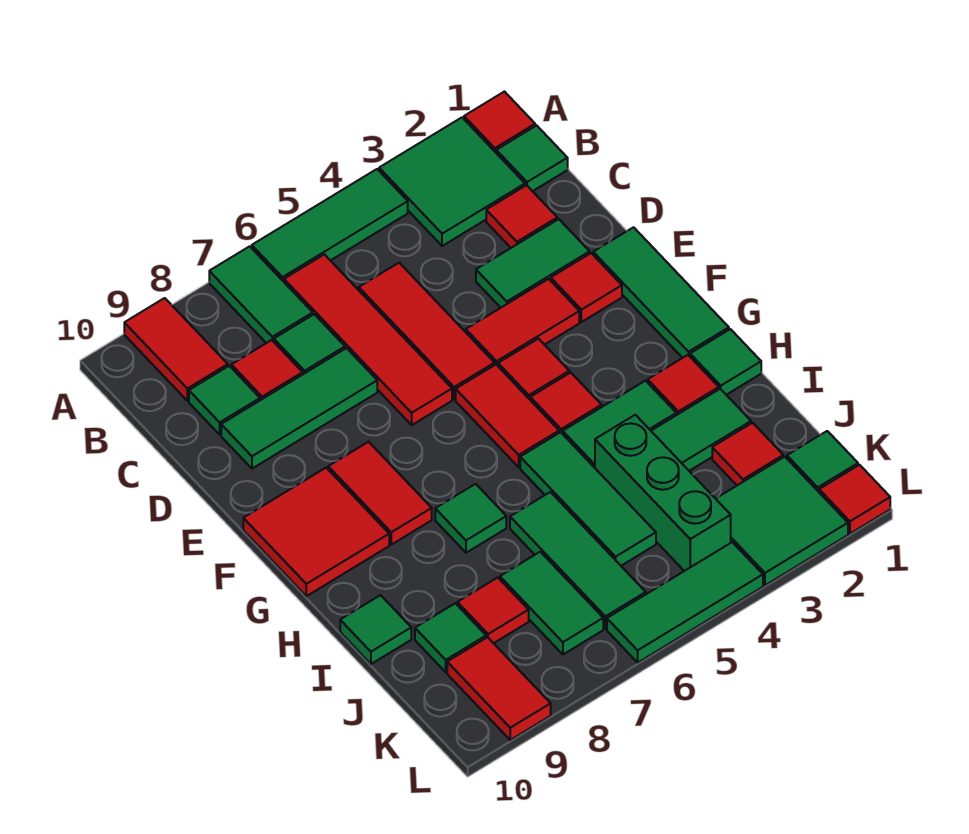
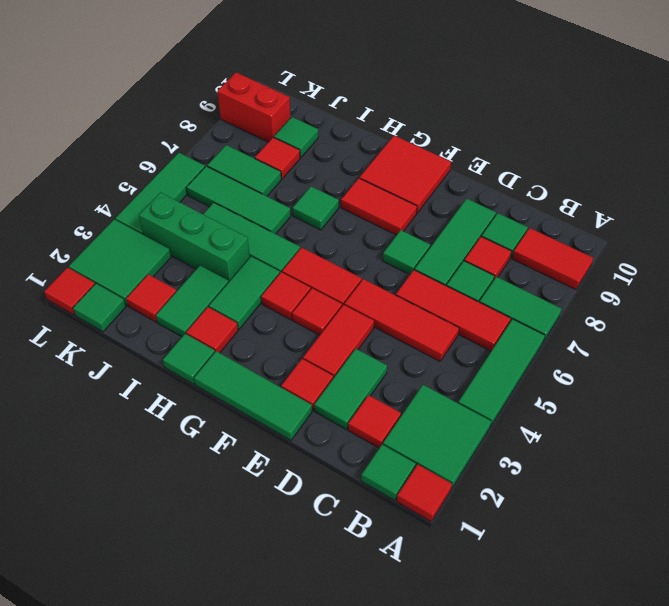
red 1x4 tile [284,255,452,425] -> red 1x3 tile [396,270,511,351]
green 1x1 tile [340,595,411,664] -> green 1x1 tile moved to [383,230,430,275]
red 1x2 tile [447,637,551,740] -> red 1x2 brick [217,72,291,142]

